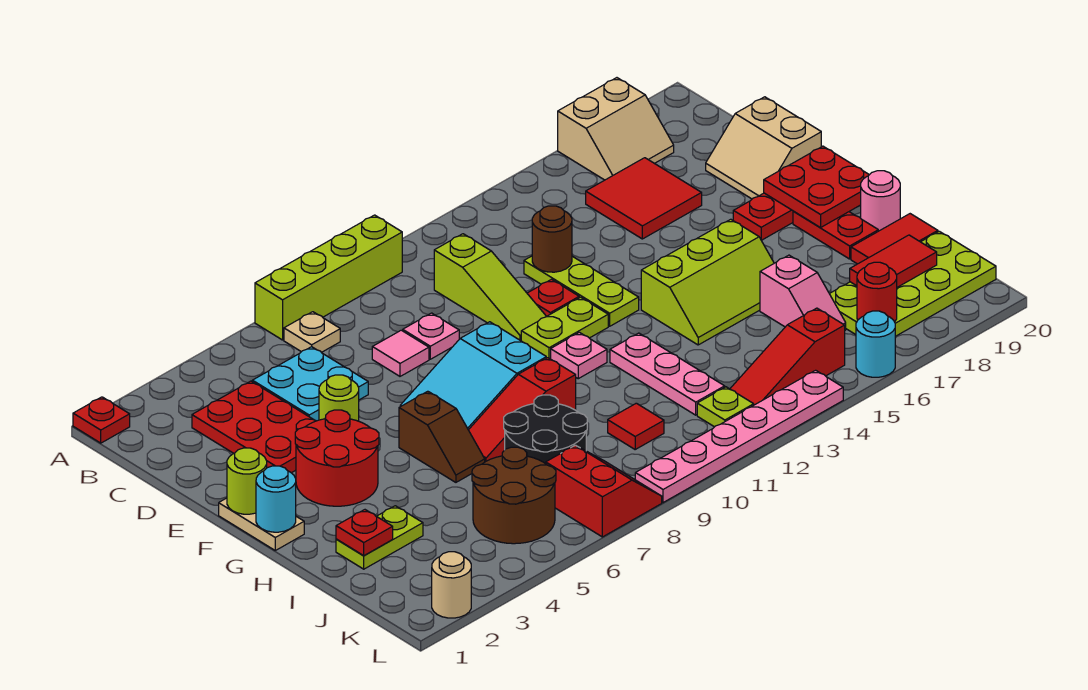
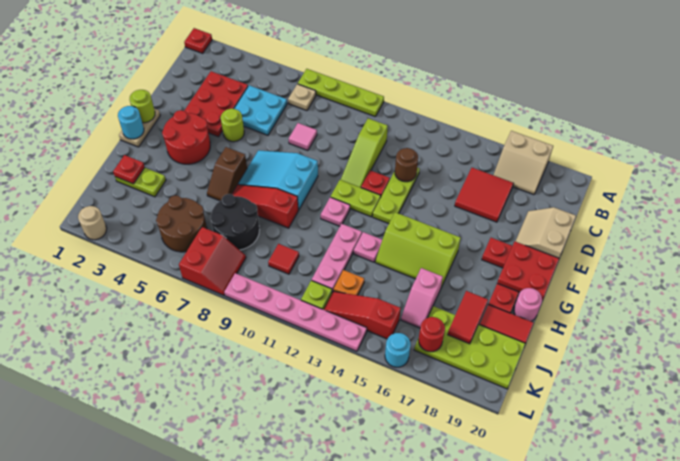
lime 1x4 brick [255,215,402,340] -> lime 1x4 plate [298,69,384,117]
pink 1x1 plate [403,313,459,359] -> pink 1x1 plate moved to [354,232,382,262]
none -> orange 1x1 plate [334,270,364,295]
red 1x2 tile [850,235,937,287] -> red 1x2 tile turned to [448,291,488,344]

